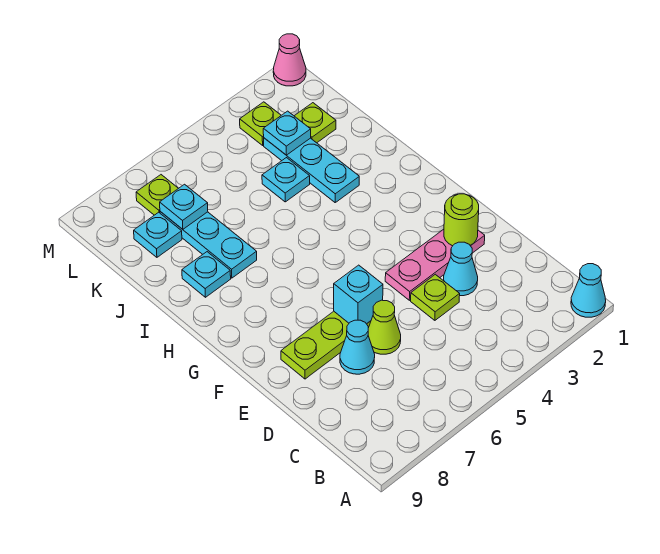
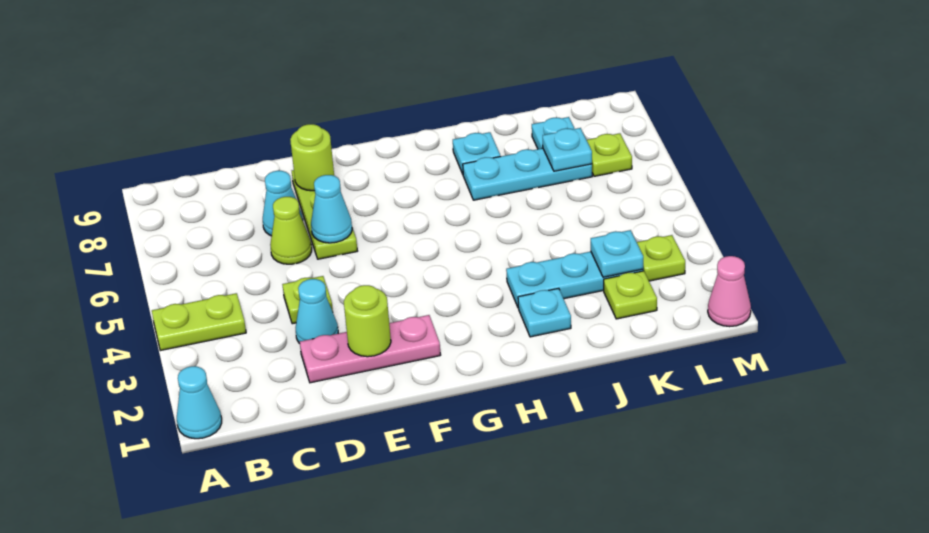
none -> lime 1x2 plate [152,293,246,351]
pink 1x3 plate [385,229,485,300] -> pink 1x3 plate turned to [300,315,441,383]
cyan 1x1 brick [334,265,383,324] -> cyan 1x1 cone [311,175,352,243]
none -> lime 1x1 round brick [290,124,334,191]
cyan 1x1 plate [262,158,310,202] -> cyan 1x1 plate moved to [518,288,571,337]

